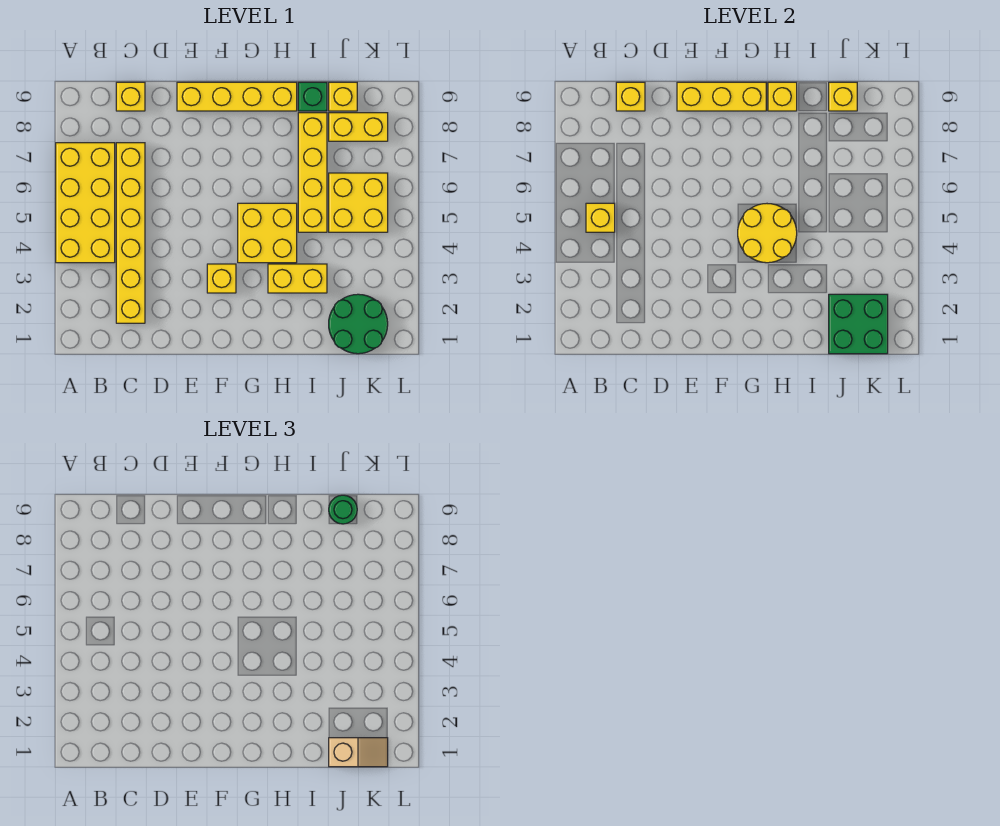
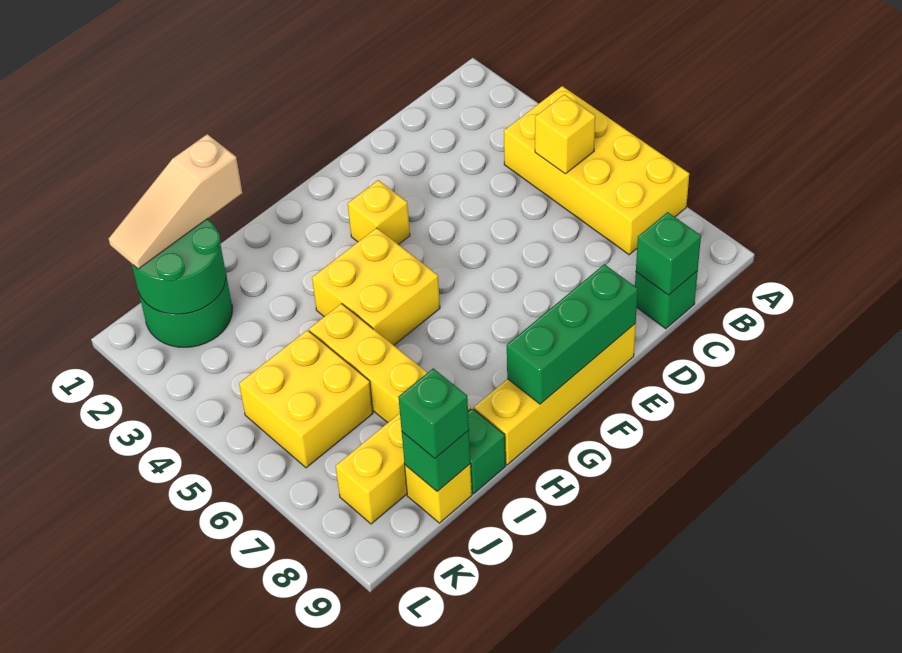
yellow 1x6 brick [116,143,145,323] -> none
yellow 1x1 brick [116,82,145,111] -> green 1x1 brick [635,271,698,329]
yellow 1x1 brick [616,82,645,111] -> green 1x1 brick [636,212,701,295]
yellow 1x3 brick [677,82,766,111] -> green 1x3 brick [507,264,638,404]
yellow 2x2 round brick [738,204,797,263] -> none
yellow 1x2 brick [268,264,327,293] -> none
yellow 1x1 brick [768,82,797,111] -> none
green 2x2 brick [829,294,888,354] -> green 2x2 round brick [132,219,226,314]
tan 1x2 slope [329,738,388,767] -> tan 1x3 slope [109,134,242,269]
yellow 1x1 brick [829,82,857,111] -> green 1x1 brick [402,431,470,491]
green 1x1 round brick [329,495,357,524] -> green 1x1 brick [398,368,469,458]

